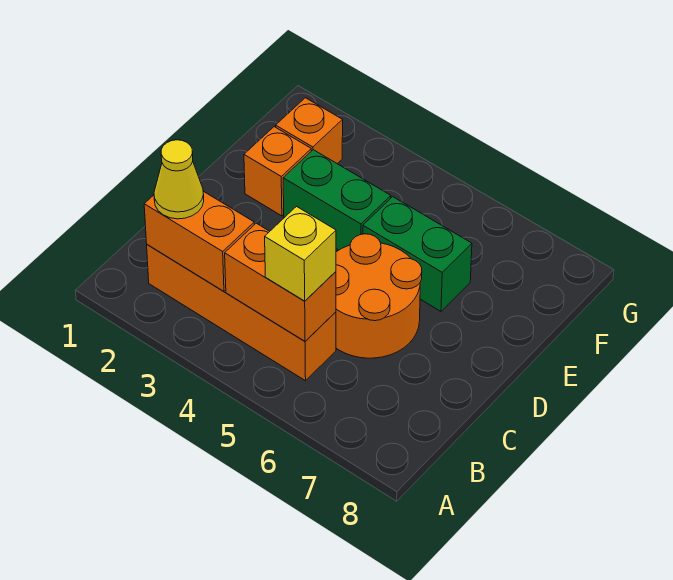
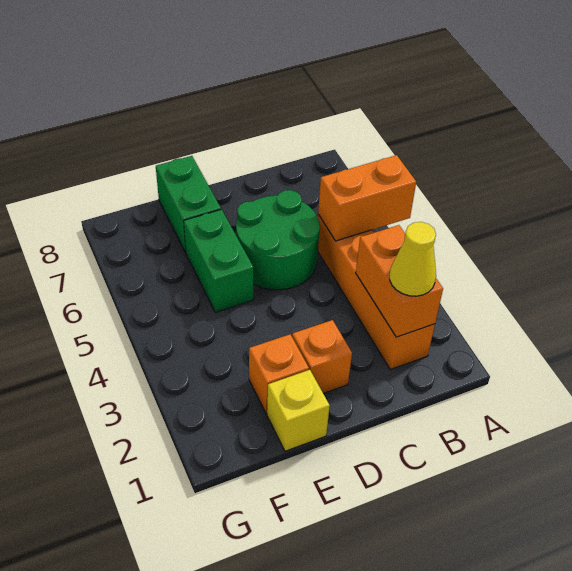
orange 1x2 brick [225,223,336,341] -> orange 1x2 brick turned to [318,155,416,241]
yellow 1x1 brick [265,207,336,301] -> yellow 1x1 brick moved to [267,370,330,451]
orange 2x2 round brick [336,234,422,358] -> green 2x2 round brick [236,190,320,290]
green 1x2 brick [283,150,391,250] -> green 1x2 brick moved to [156,156,221,253]
orange 1x1 brick [276,98,343,164] -> orange 1x1 brick moved to [292,320,352,393]

